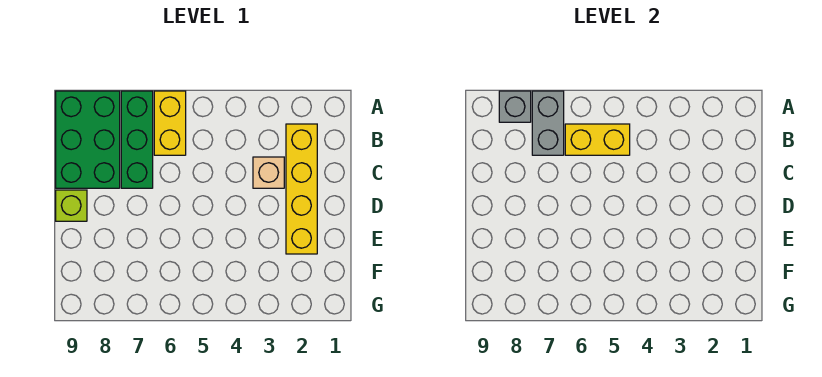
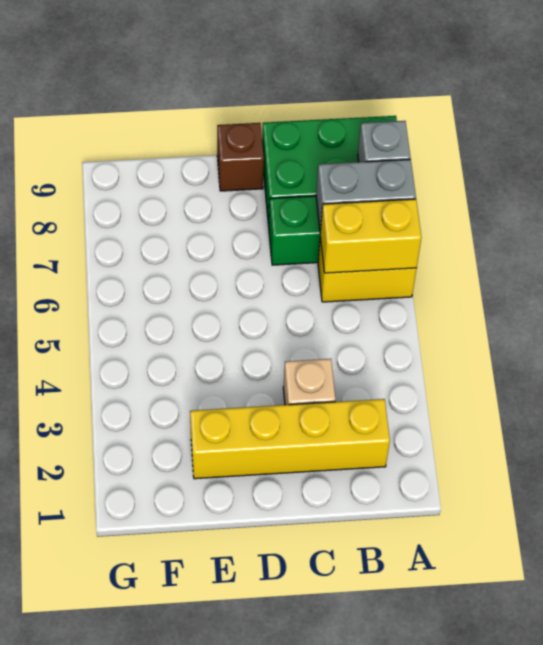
yellow 1x2 brick [565,124,630,155] -> yellow 1x2 brick turned to [320,199,421,273]
lime 1x1 brick [56,190,87,221] -> brown 1x1 brick [217,123,264,191]

